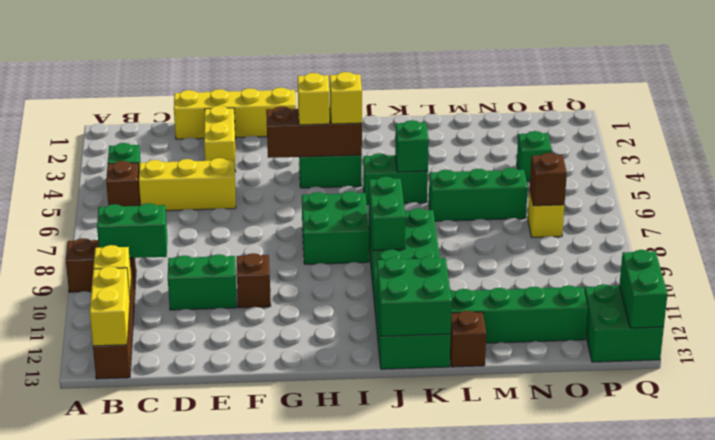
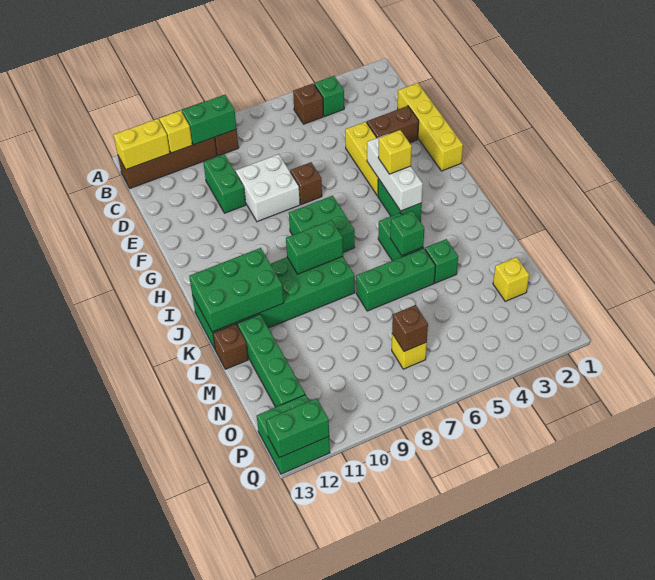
green 1x2 brick [97,203,167,258] -> green 1x2 brick turned to [182,95,237,145]
yellow 1x3 brick [139,158,236,211] -> yellow 1x3 brick moved to [345,122,378,196]
yellow 1x2 brick [204,106,236,172] -> brown 1x2 brick [367,106,419,143]
none -> white 2x2 brick [236,154,300,222]
brown 1x1 brick [237,253,271,308] -> brown 1x1 brick moved to [290,162,322,205]
brown 1x3 brick [266,106,362,158] -> white 1x3 brick [367,134,423,211]
yellow 1x1 brick [330,72,362,124] -> yellow 1x1 brick moved to [493,257,529,301]
green 2x2 brick [377,256,452,336] -> green 2x3 brick [189,248,284,332]
green 1x3 brick [429,168,528,221] -> green 1x3 brick turned to [356,248,436,311]
green 1x1 brick [517,131,552,181] -> green 1x1 brick moved to [425,239,458,283]

